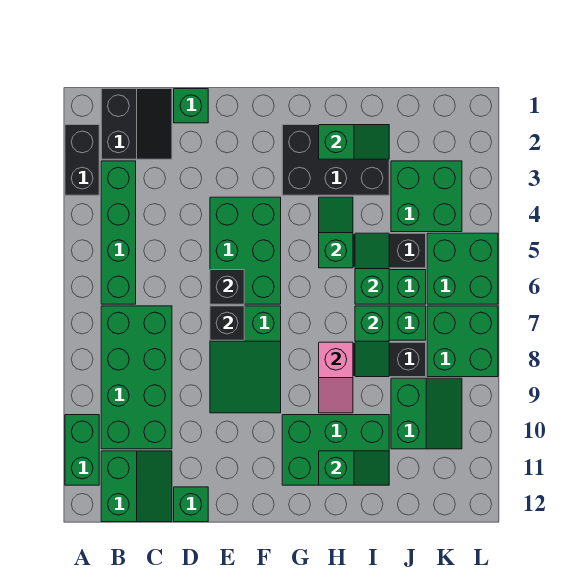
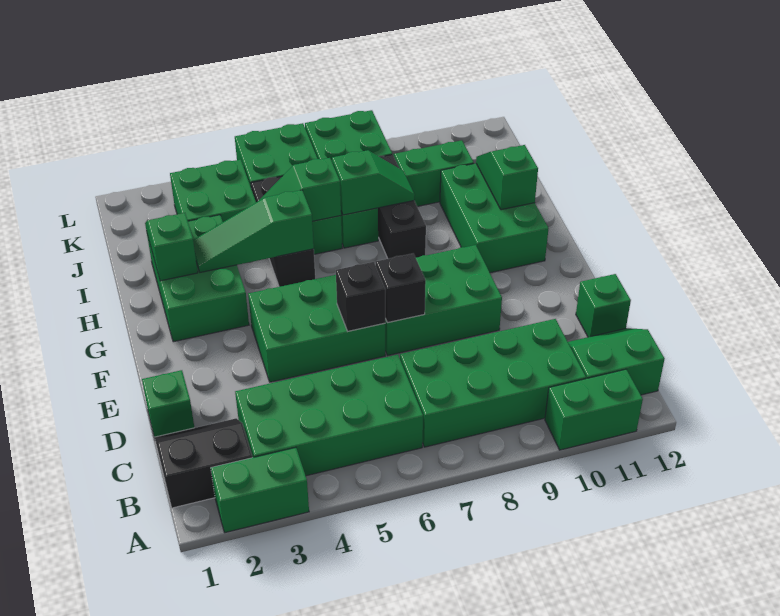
black 1x2 brick [65,125,99,195] -> green 1x2 brick [211,448,309,533]
green 1x4 brick [101,161,136,304] -> green 2x4 brick [235,355,423,476]
green 2x3 slope [210,306,281,413] -> green 2x3 brick [385,245,502,356]
black 2x3 brick [282,125,389,195] -> green 2x3 brick [147,215,249,342]
green 1x2 slope [319,197,353,268] -> green 1x3 slope [193,190,314,272]
pink 1x2 slope [319,342,353,413] -> none

